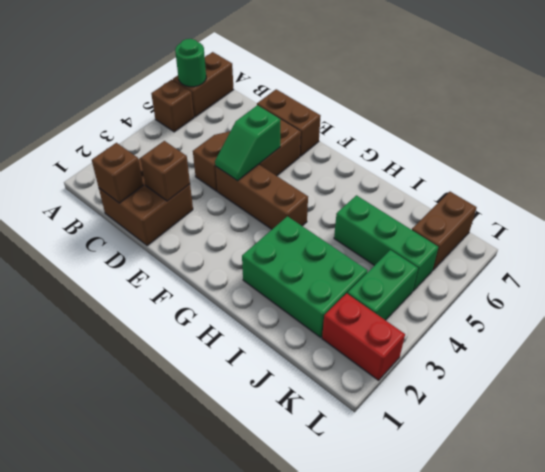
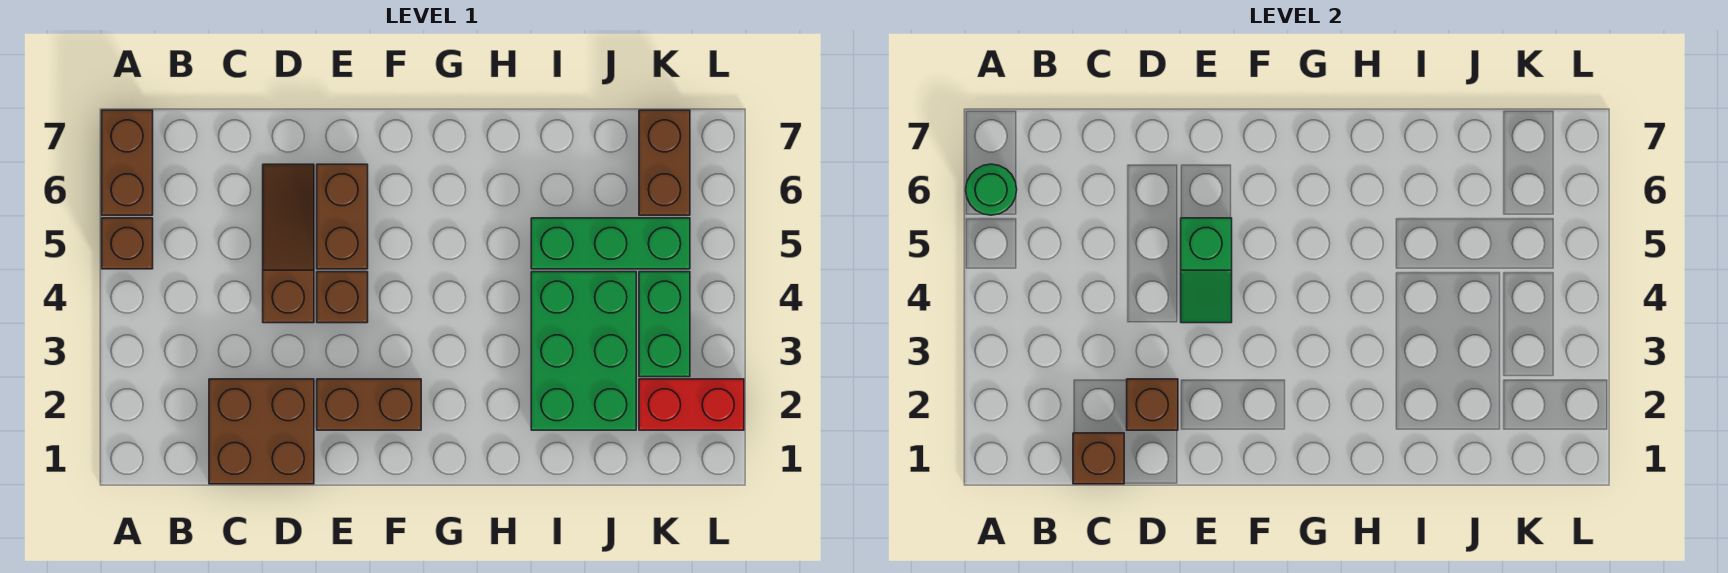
brown 1x2 brick [257,89,320,156] -> brown 1x2 brick moved to [317,379,421,430]
brown 1x3 brick [215,164,308,229] -> brown 1x1 brick [317,272,368,323]
green 2x3 brick [242,216,368,337] -> green 2x3 brick turned to [531,272,636,430]

